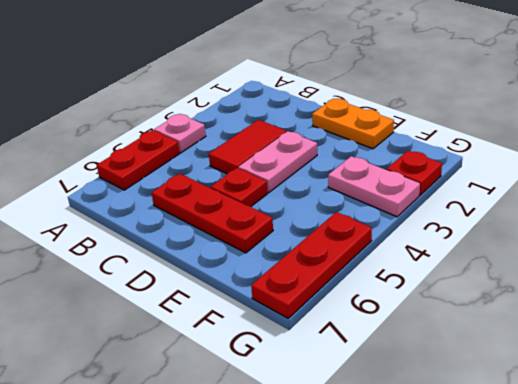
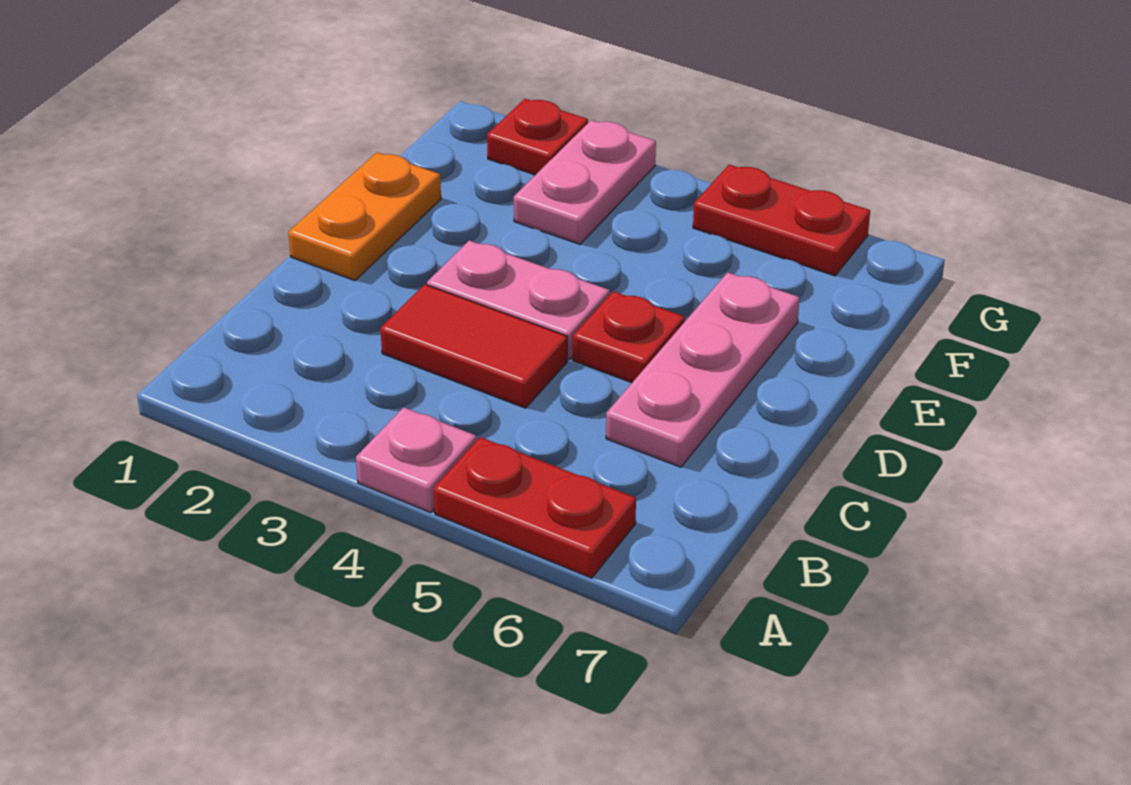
red 1x3 plate [152,174,273,253] -> pink 1x3 plate [606,272,800,467]
red 1x3 plate [251,212,372,318] -> red 1x2 plate [693,165,870,276]

